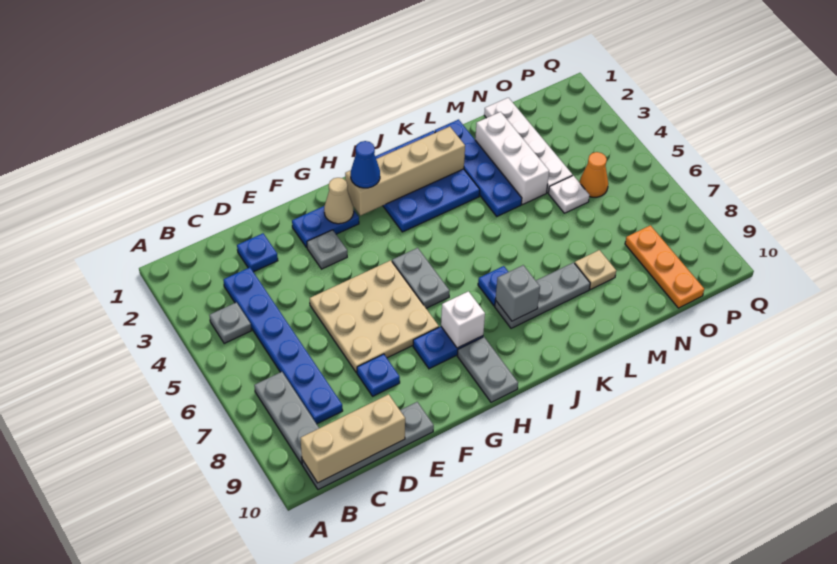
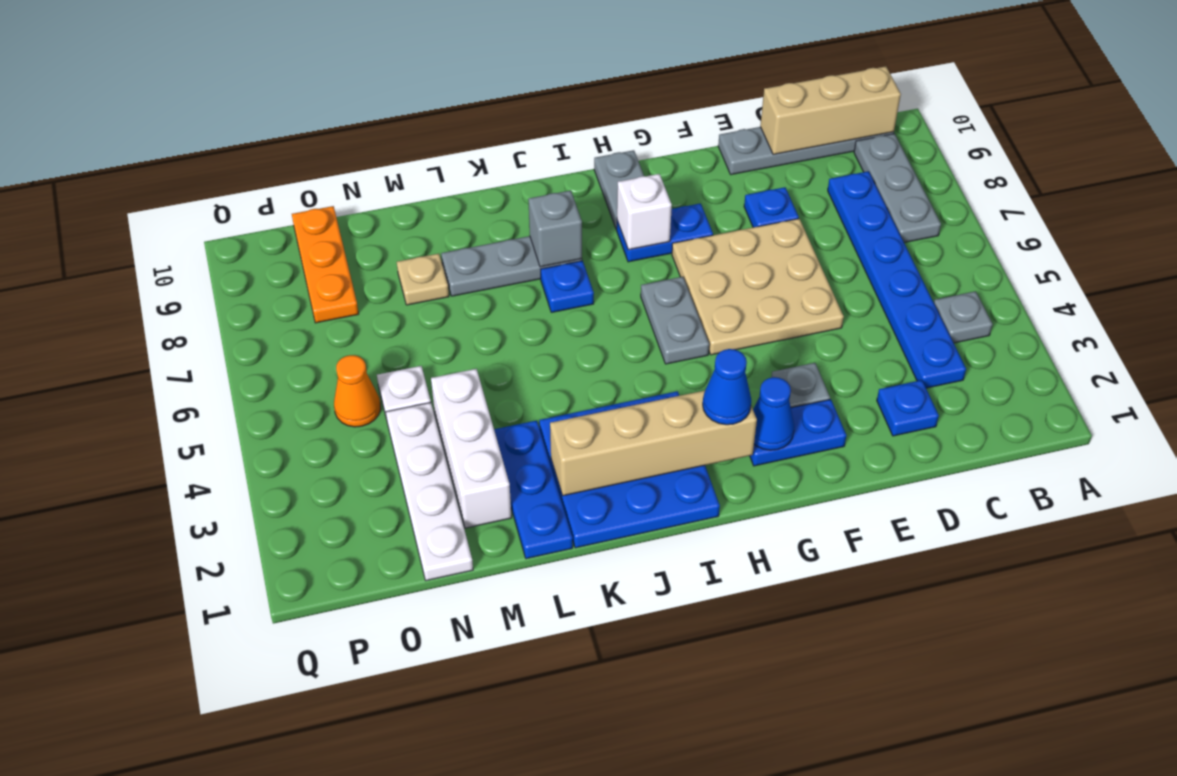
tan 1x1 cone [324,178,354,224] -> blue 1x1 cone [753,377,794,450]
blue 1x4 plate [435,120,522,216] -> blue 1x3 plate [494,421,573,559]

